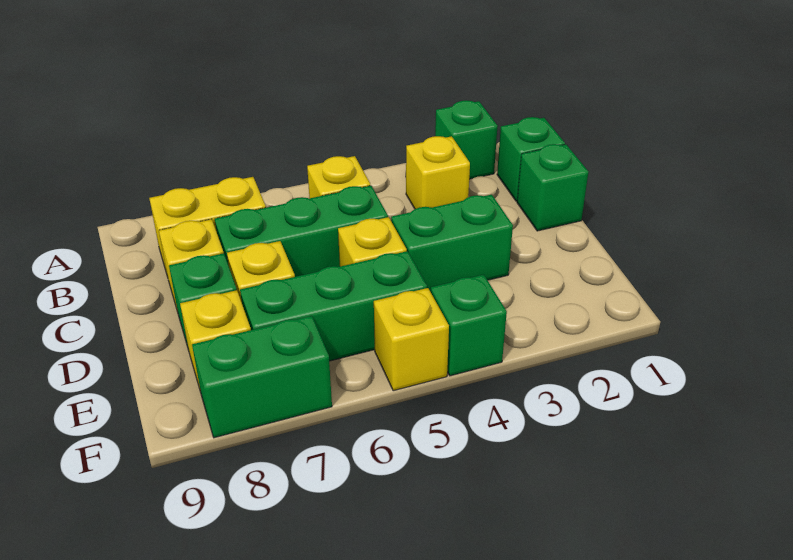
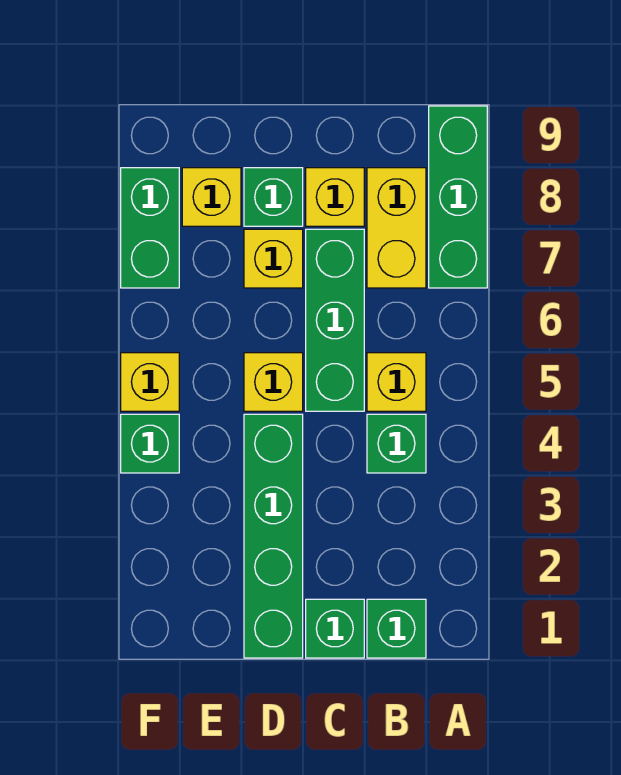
green 1x1 brick [435,100,498,179] -> green 1x1 brick moved to [367,414,426,473]
yellow 1x1 brick [406,136,470,209] -> none
green 1x2 brick [391,194,513,292] -> green 1x4 brick [244,414,303,658]
green 1x3 brick [240,251,427,361] -> green 1x3 brick moved to [429,106,487,288]

